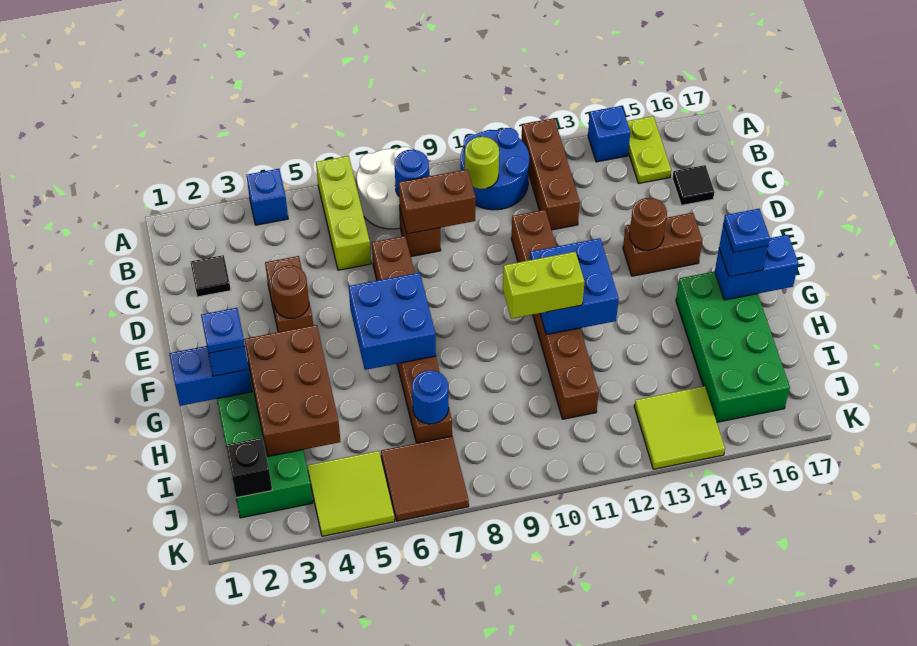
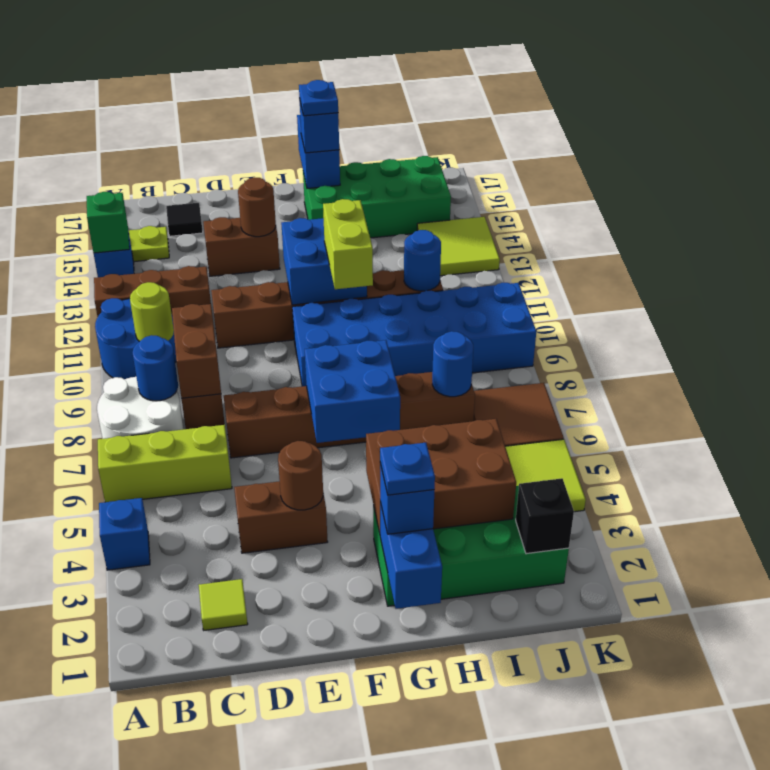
none -> green 1x1 brick [87,192,129,253]
black 1x1 tile [191,255,231,297] -> lime 1x1 tile [199,579,248,630]
brown 1x2 brick [623,212,702,276] -> brown 1x2 brick turned to [203,217,280,276]
none -> blue 2x6 brick [292,283,536,386]
none -> blue 1x1 round brick [404,230,441,291]

